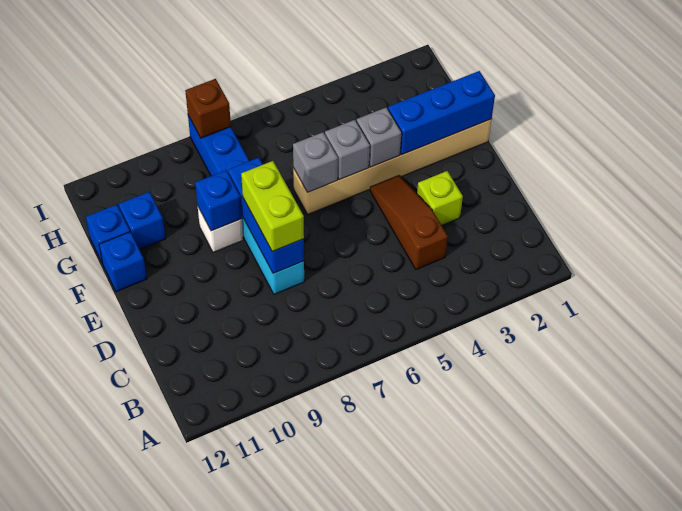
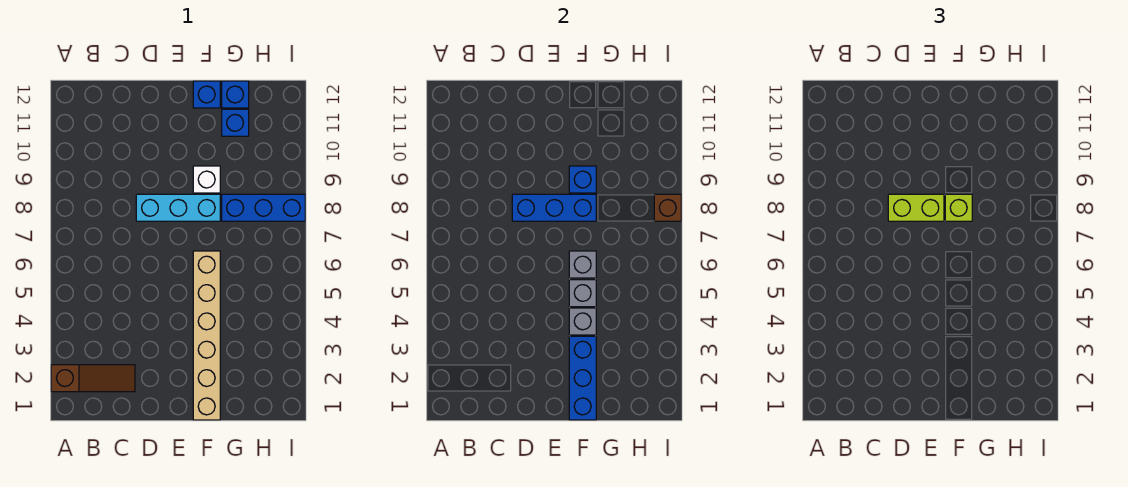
brown 1x3 slope [370,175,448,270] -> brown 1x3 slope moved to [51,365,135,392]
lime 1x1 brick [417,171,463,225] -> lime 1x1 brick moved to [945,194,972,221]

